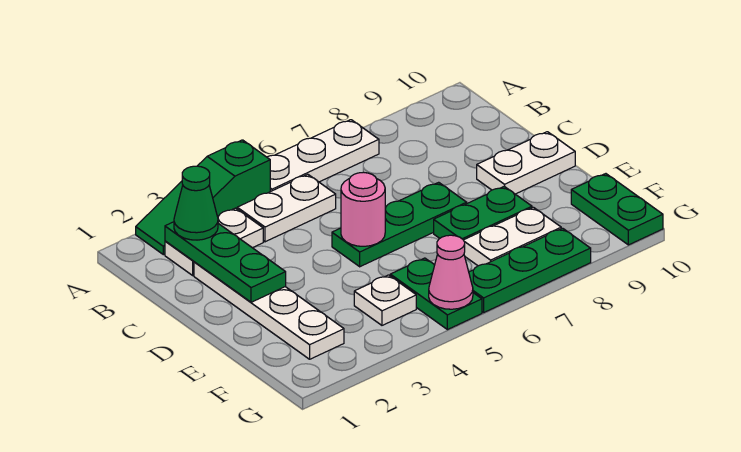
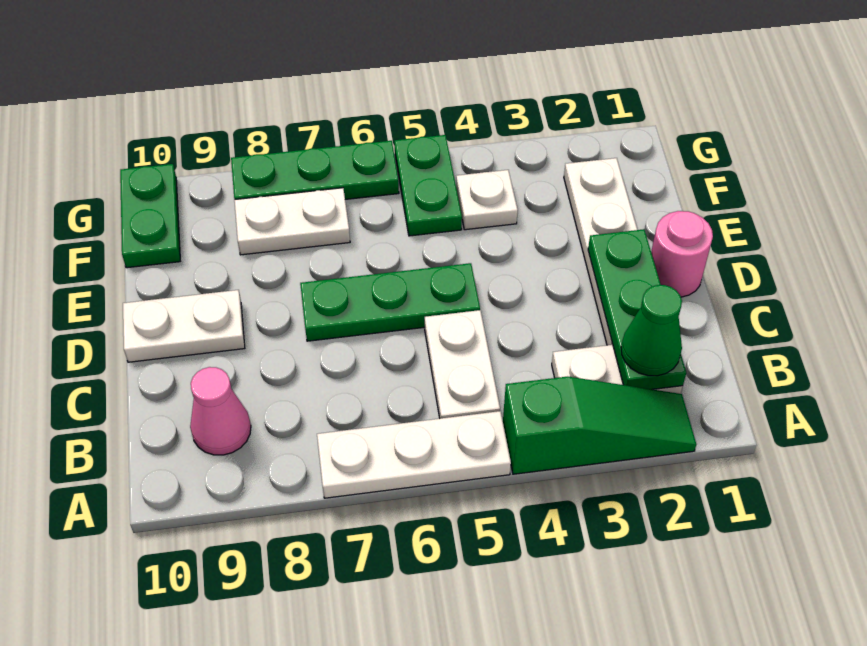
white 1x2 plate [237,174,336,242] -> white 1x2 plate turned to [425,310,500,418]
pink 1x1 round brick [341,172,385,246] -> pink 1x1 round brick moved to [651,211,713,297]
green 1x2 plate [434,186,532,240] -> none
pink 1x1 cone [429,235,473,309] -> pink 1x1 cone moved to [190,367,251,455]

